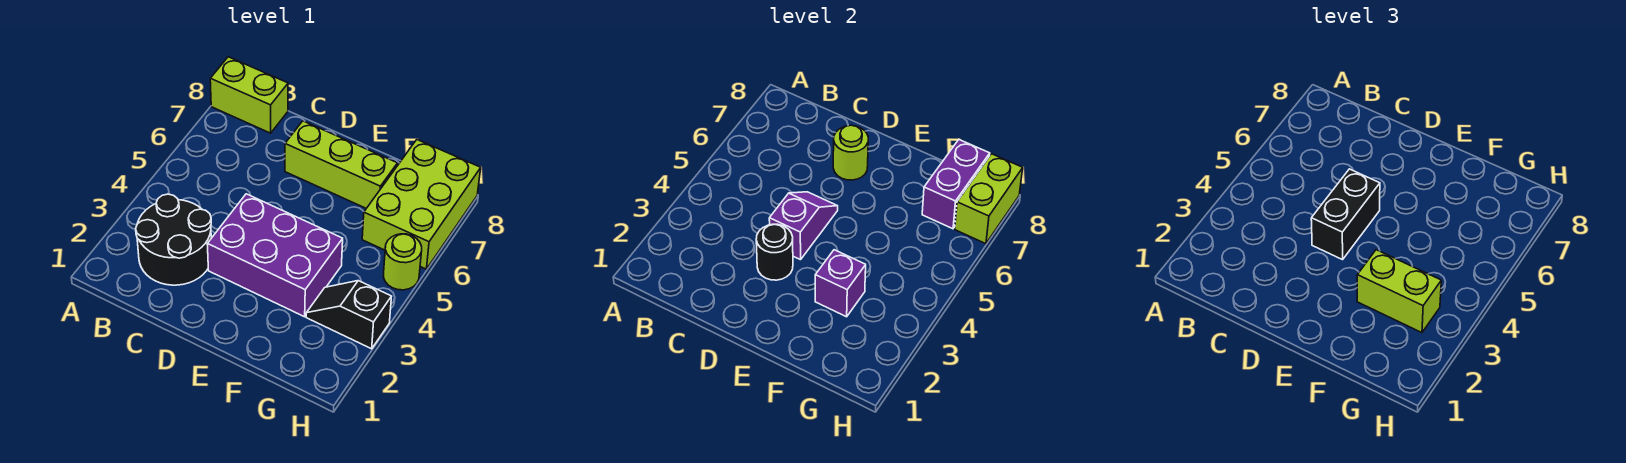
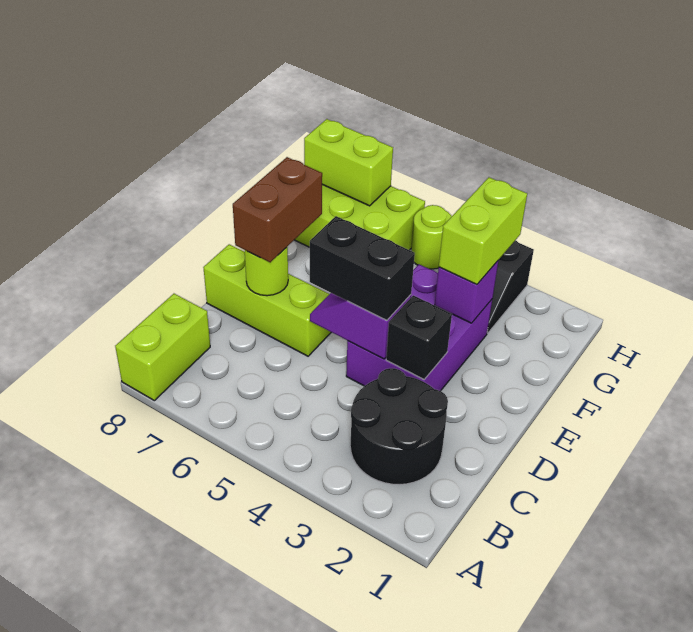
black 1x1 round brick [756,224,793,280] -> black 1x1 brick [386,295,452,379]
lime 1x3 brick [285,121,398,208] -> lime 1x3 brick turned to [203,244,331,356]
none -> brown 1x2 brick [233,157,322,262]
purple 1x2 brick [922,140,990,229] -> none

